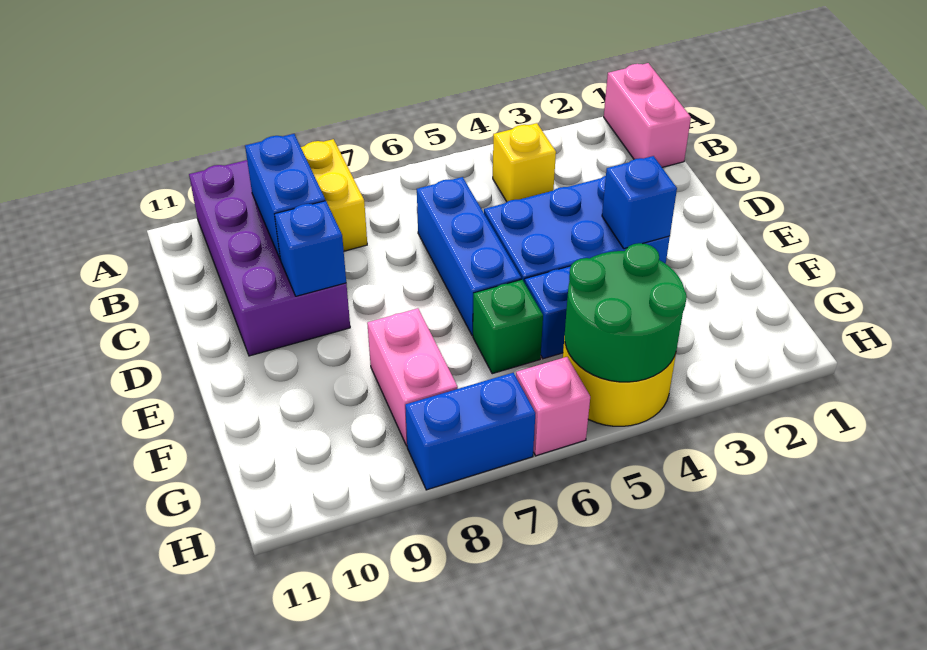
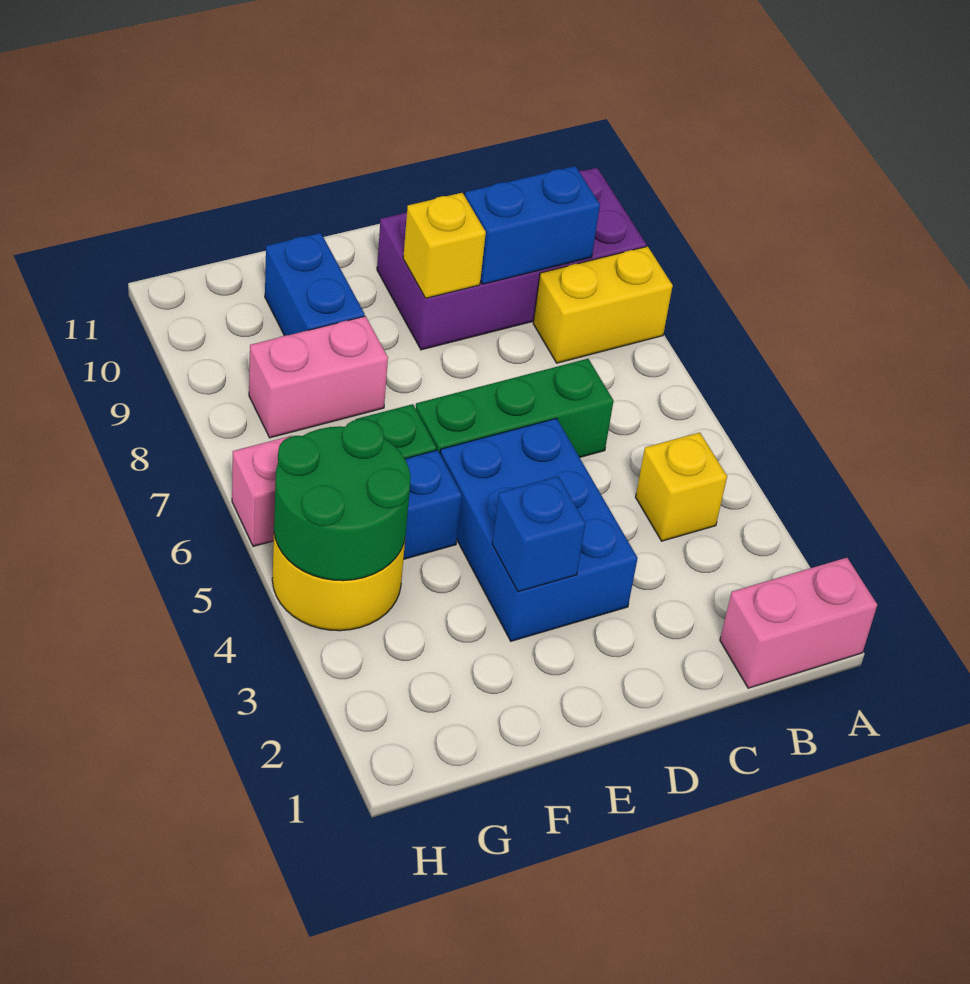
blue 1x3 brick [417,177,521,336] -> green 1x3 brick [416,359,613,457]
blue 1x1 brick [275,201,346,296] -> yellow 1x1 brick [403,193,486,298]
blue 1x2 brick [405,373,535,490] -> blue 1x2 brick moved to [265,233,365,336]

